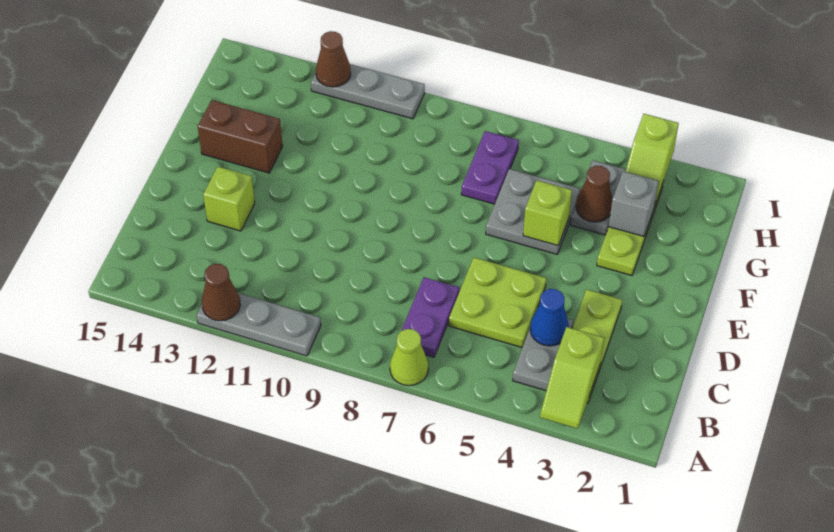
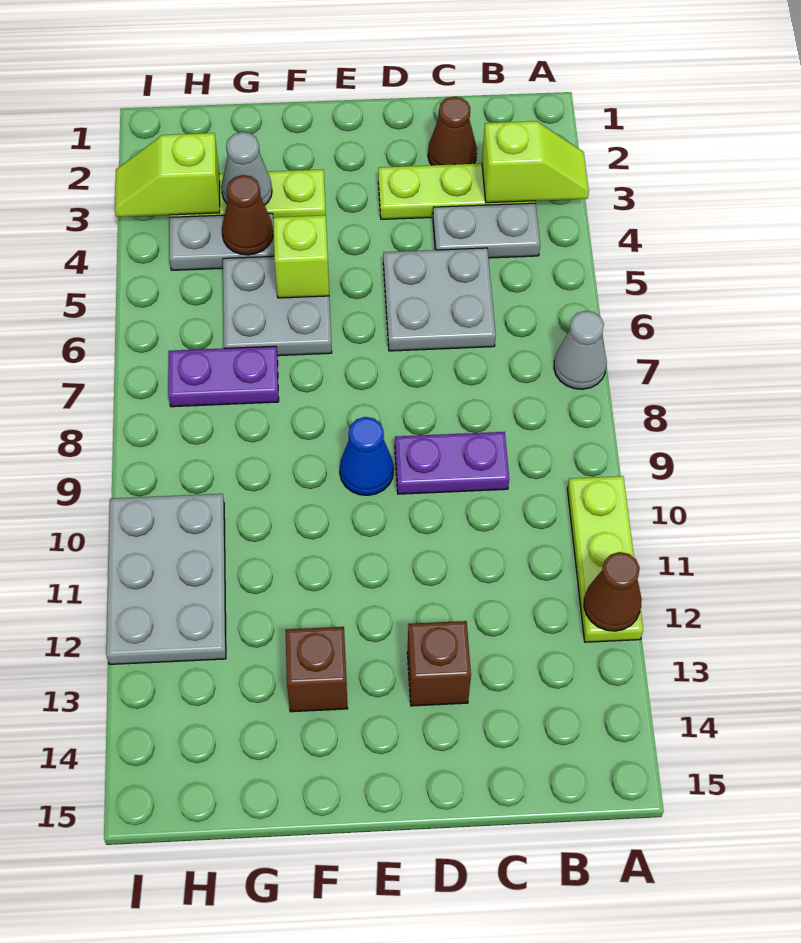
lime 1x1 cone [390,329,428,386] -> grey 1x1 cone [554,311,607,389]
grey 1x3 plate [197,293,321,356] -> lime 1x3 plate [567,476,643,642]
purple 1x2 plate [401,277,459,357] -> purple 1x2 plate moved to [395,432,509,494]
blue 1x1 cone [530,289,569,346] -> blue 1x1 cone moved to [340,417,394,495]
lime 2x2 plate [449,257,546,348] -> grey 2x2 plate [383,248,496,351]
lime 1x1 brick [203,167,255,231] -> brown 1x1 brick [407,621,471,706]
brown 1x2 brick [198,100,283,173] -> brown 1x1 brick [285,627,348,712]
grey 1x1 brick [609,171,659,236] -> grey 1x1 cone [221,132,272,205]
lime 1x2 slope [625,114,679,204] -> lime 1x2 slope turned to [115,133,220,217]
grey 1x3 plate [311,64,425,119] -> grey 2x3 plate [106,494,226,664]
brown 1x1 cone [316,31,351,87] -> brown 1x1 cone moved to [428,97,477,165]

